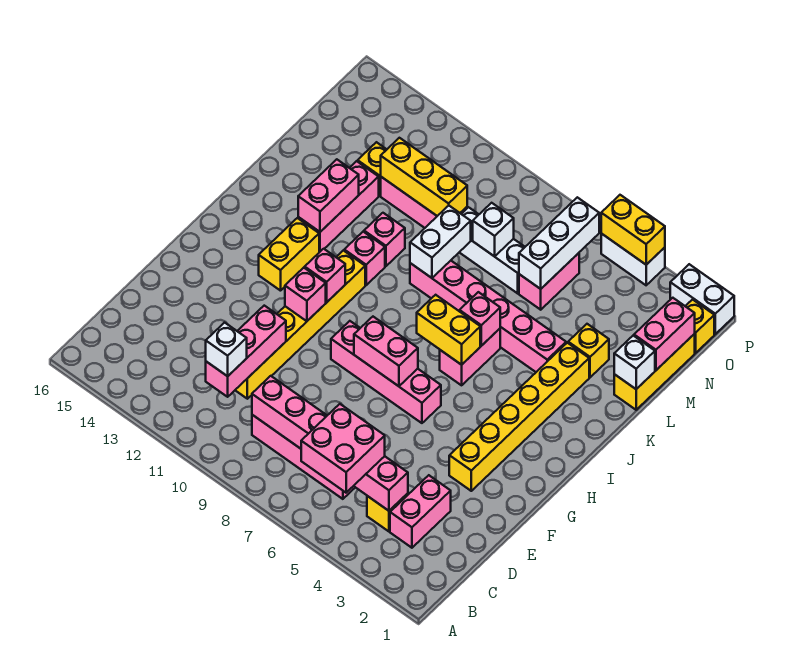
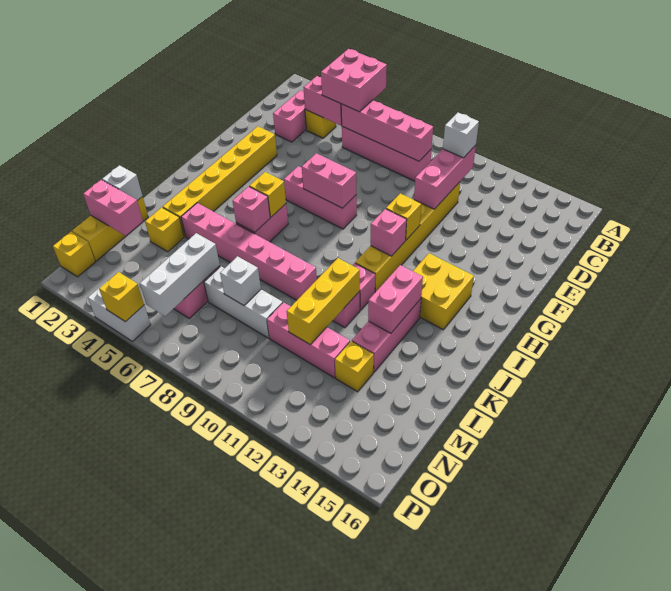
pink 1x4 brick [331,321,441,423] -> pink 1x3 brick [284,166,357,229]
pink 1x1 brick [285,268,326,321] -> yellow 1x1 brick [386,193,421,240]
yellow 1x2 brick [259,218,319,291] -> yellow 2x2 brick [413,253,474,330]
yellow 1x2 brick [417,295,480,365] -> yellow 1x1 brick [249,172,286,217]
white 1x2 brick [410,206,471,278] -> none
pink 1x2 brick [634,298,695,370] -> pink 1x2 brick turned to [83,180,143,236]
yellow 1x3 brick [381,138,467,216] -> yellow 1x3 brick turned to [286,258,360,345]
white 1x2 brick [670,264,734,334] -> none
yellow 1x2 brick [601,195,665,265] -> yellow 1x1 brick [99,272,144,322]

